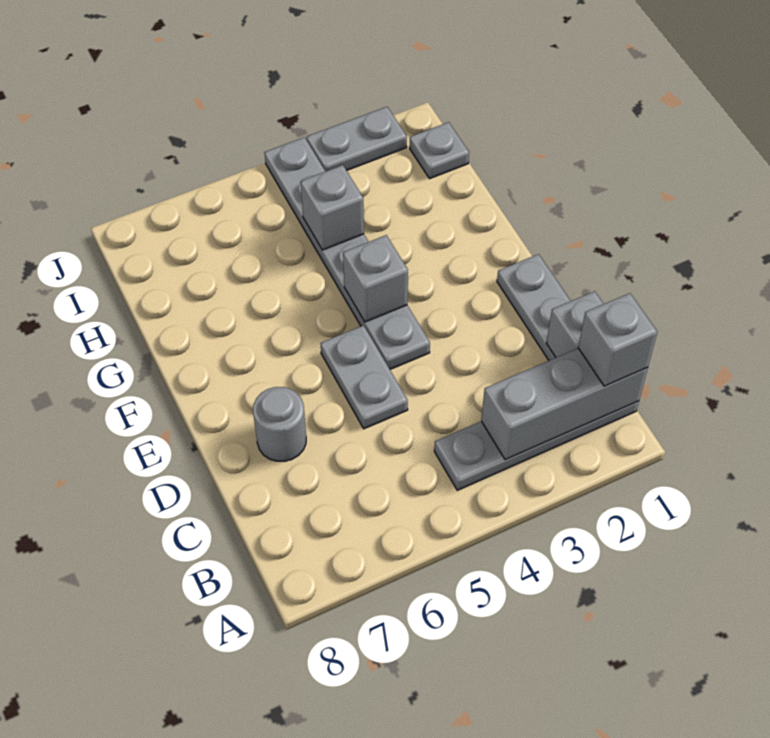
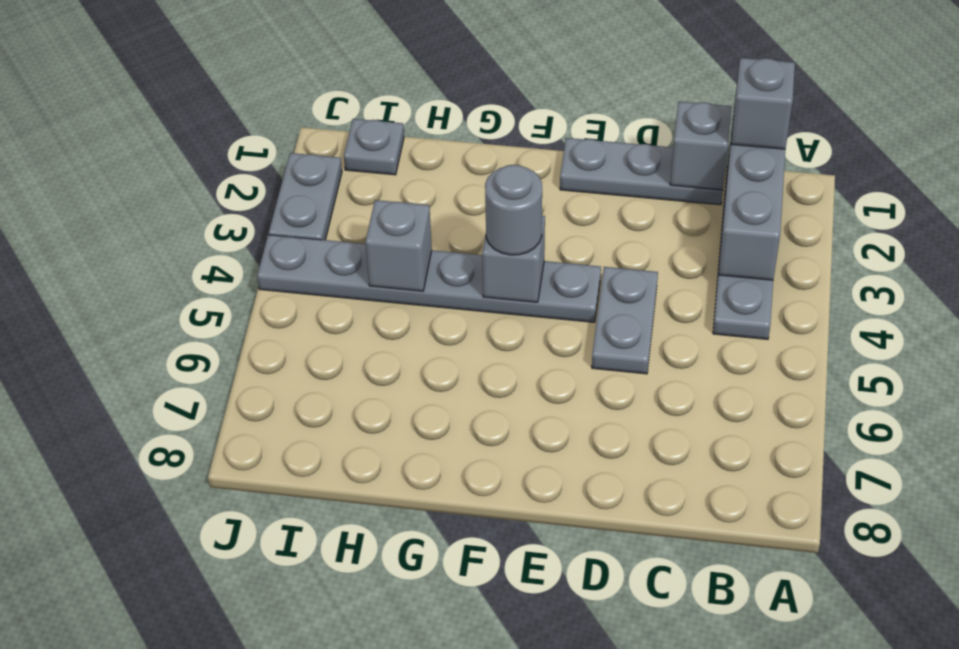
grey 1x2 plate [321,325,408,429] -> grey 1x2 plate turned to [592,267,658,374]
grey 1x1 round brick [253,387,306,461] -> grey 1x1 round brick moved to [485,165,542,255]

